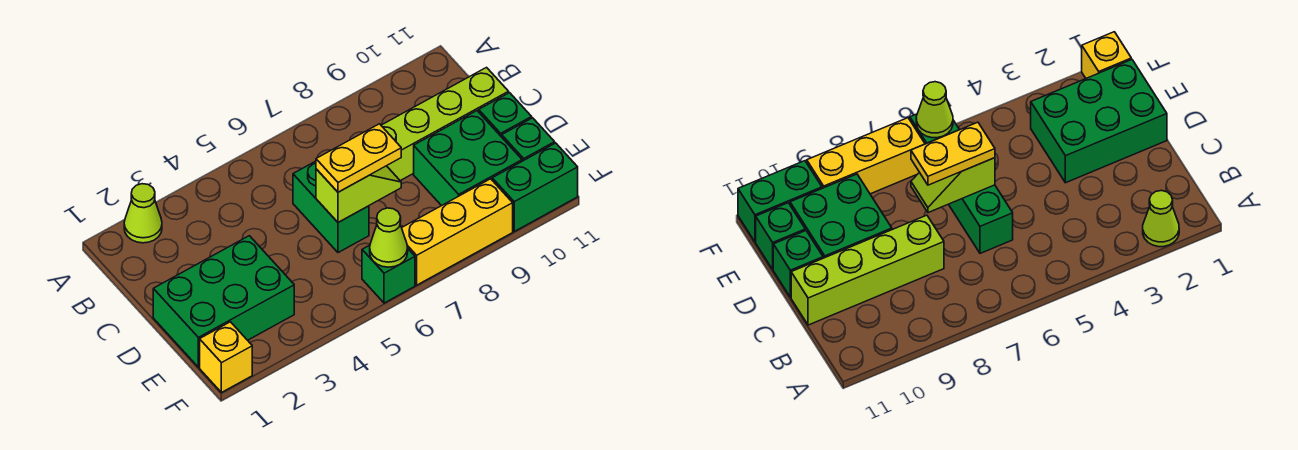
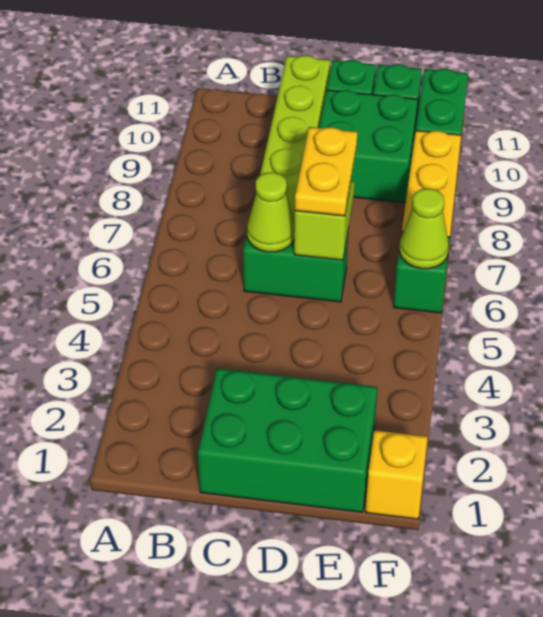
lime 1x1 cone [124,184,162,243] -> lime 1x1 cone moved to [247,172,295,252]
green 2x3 brick [153,236,294,367] -> green 2x3 brick turned to [198,368,377,512]

